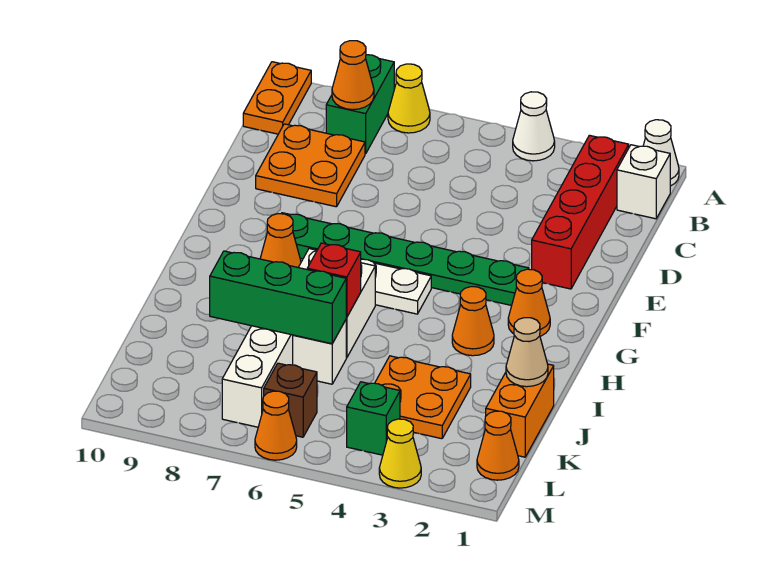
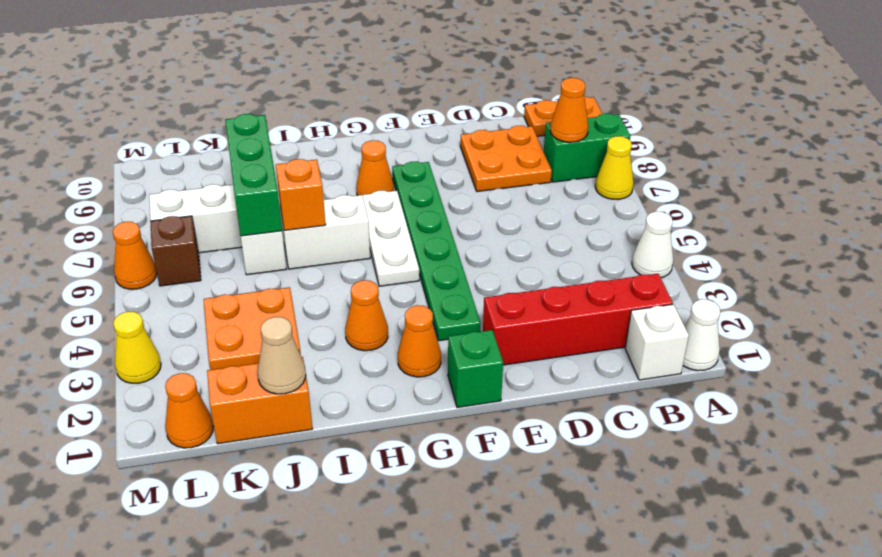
red 1x1 brick [307,243,361,317] -> orange 1x1 brick [276,159,326,230]
green 1x1 brick [347,382,400,455] -> green 1x1 brick moved to [448,330,503,408]

